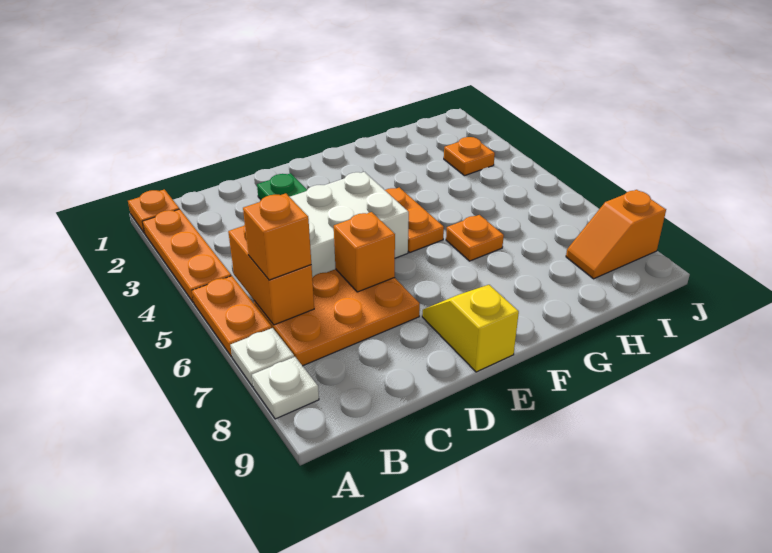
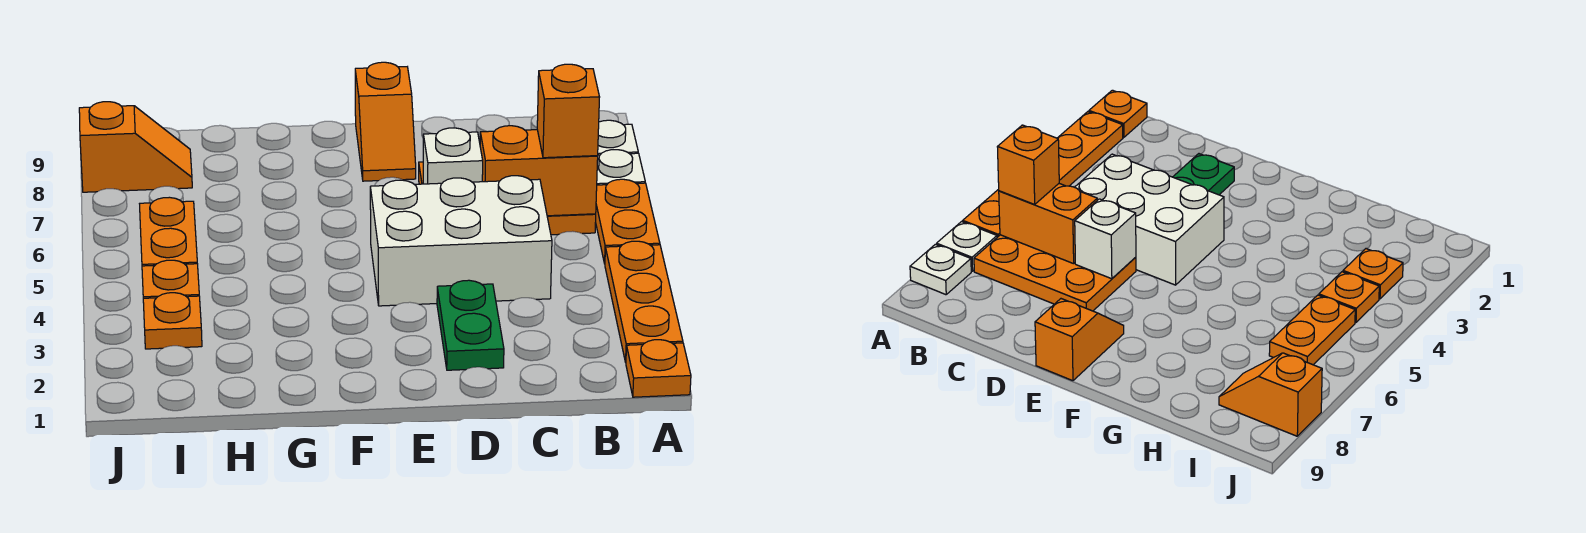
orange 1x2 brick [228,225,314,325] -> orange 1x2 brick turned to [480,126,598,216]
orange 1x1 brick [334,212,395,292] -> white 1x1 brick [423,128,483,184]
yellow 1x2 slope [422,285,519,372] -> orange 1x2 slope [355,62,416,181]
orange 1x2 plate [385,187,444,252] -> orange 1x2 plate moved to [140,197,197,266]
orange 1x1 plate [446,215,504,261] -> orange 1x1 plate moved to [142,260,199,298]

